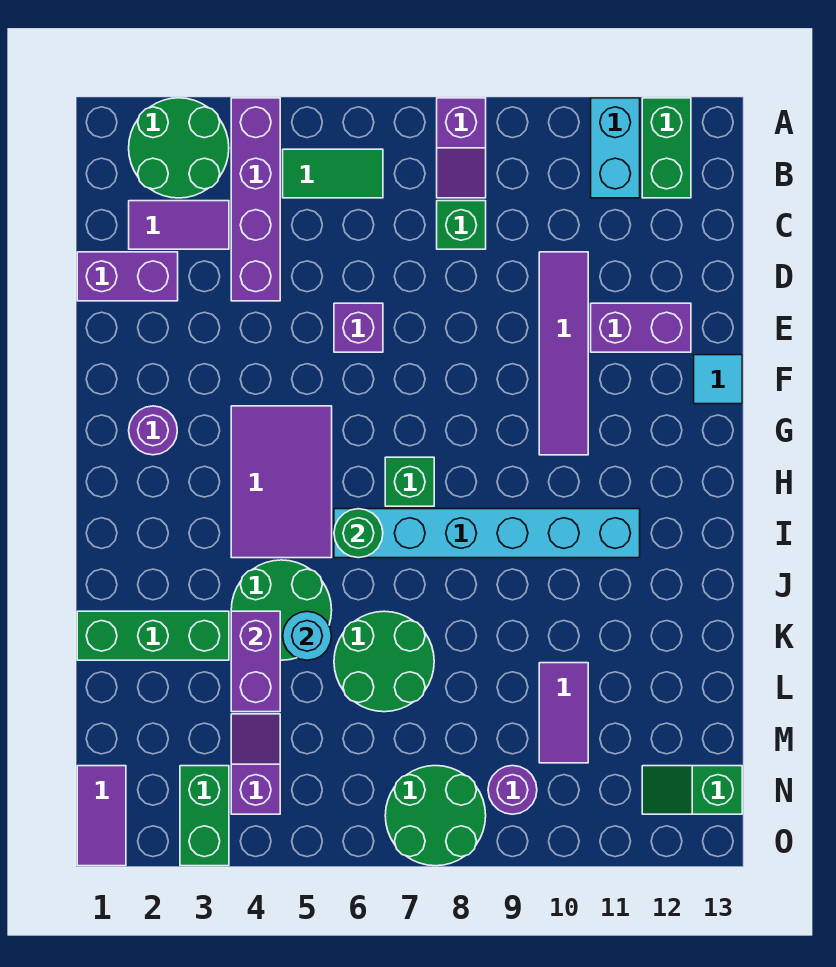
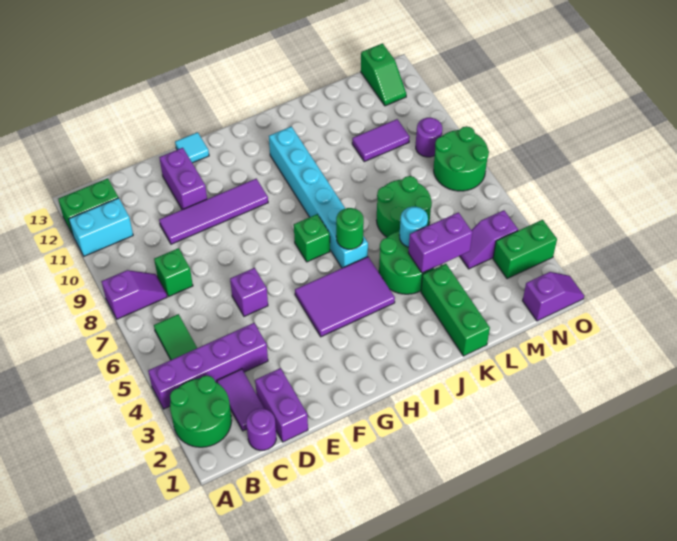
purple 1x1 round brick [129,406,177,455] -> purple 1x1 round brick moved to [246,409,276,450]
purple 1x2 tile [77,766,126,866] -> purple 1x2 slope [523,272,584,321]

